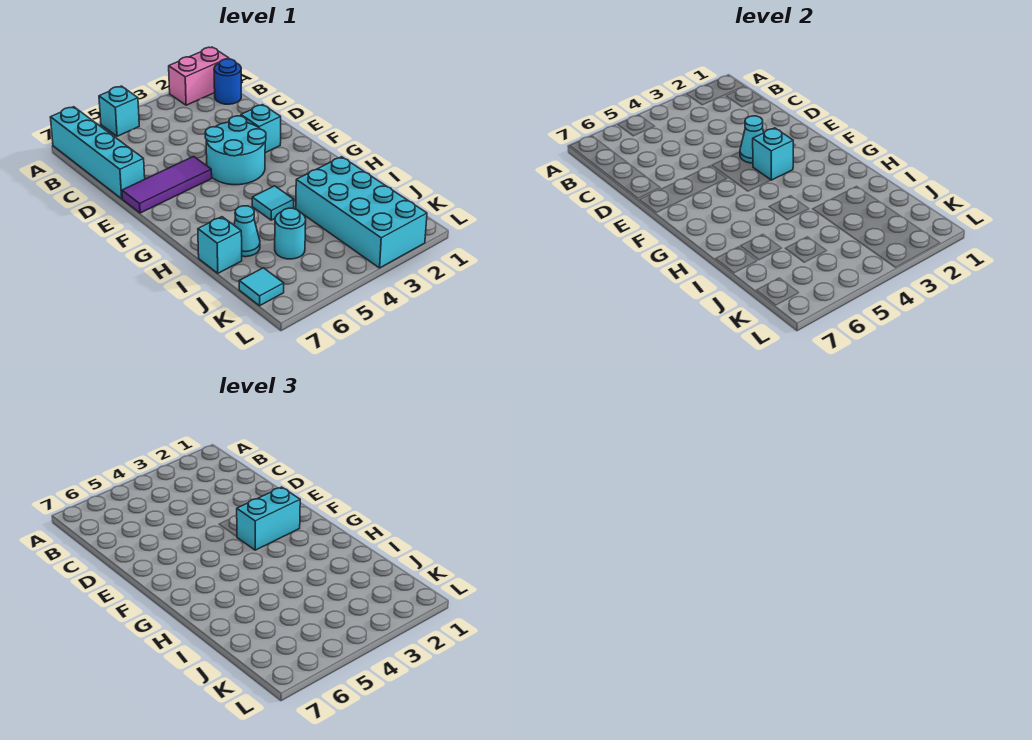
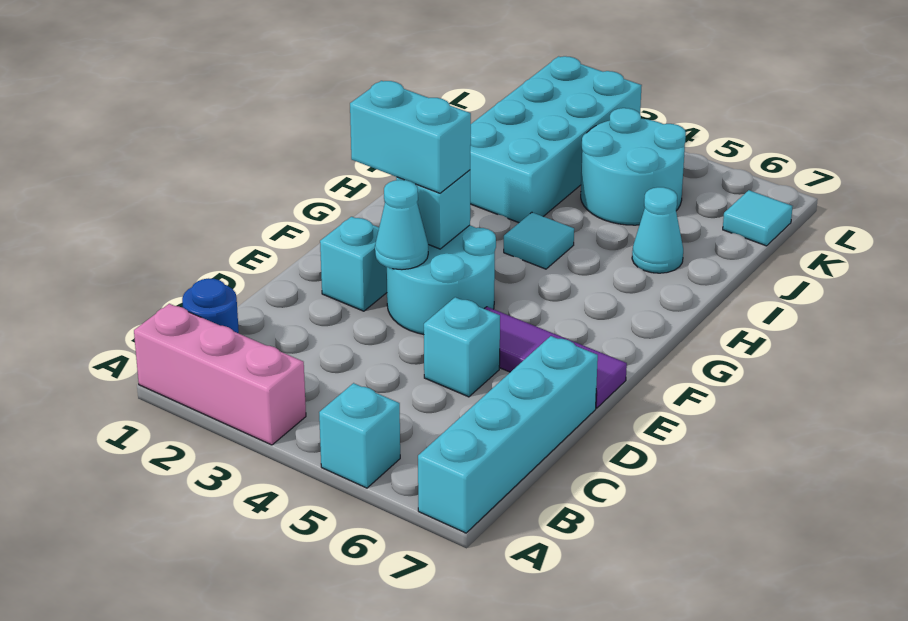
pink 1x2 brick [169,47,229,105] -> pink 1x3 brick [134,304,306,445]
cyan 1x1 brick [198,217,242,273] -> cyan 1x1 brick moved to [424,297,500,397]
cyan 1x1 round brick [275,208,306,259] -> cyan 2x2 round brick [581,108,686,225]

